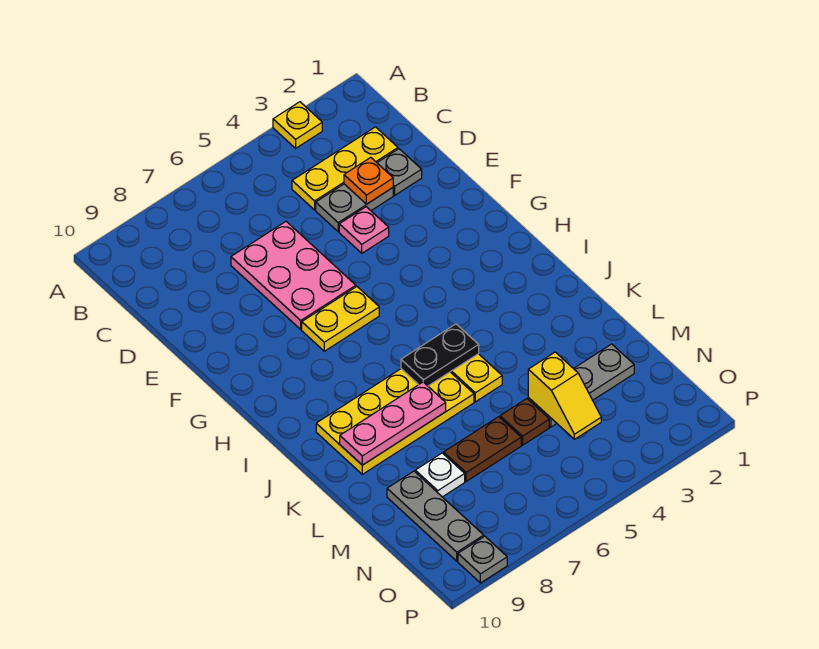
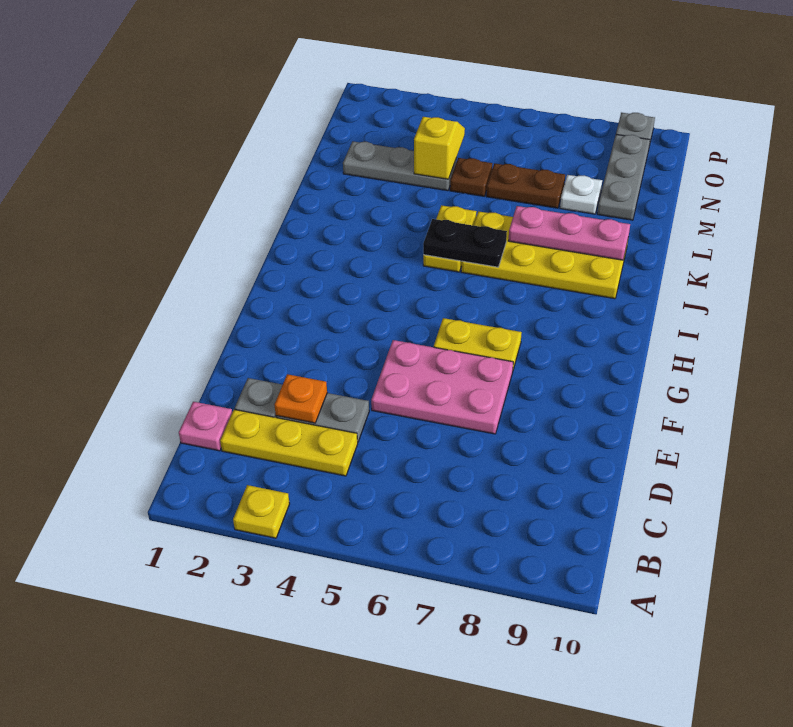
pink 2x3 plate [231,222,356,329] -> pink 2x3 plate turned to [371,340,513,434]
pink 1x1 plate [339,207,389,253] -> pink 1x1 plate moved to [179,402,232,451]

